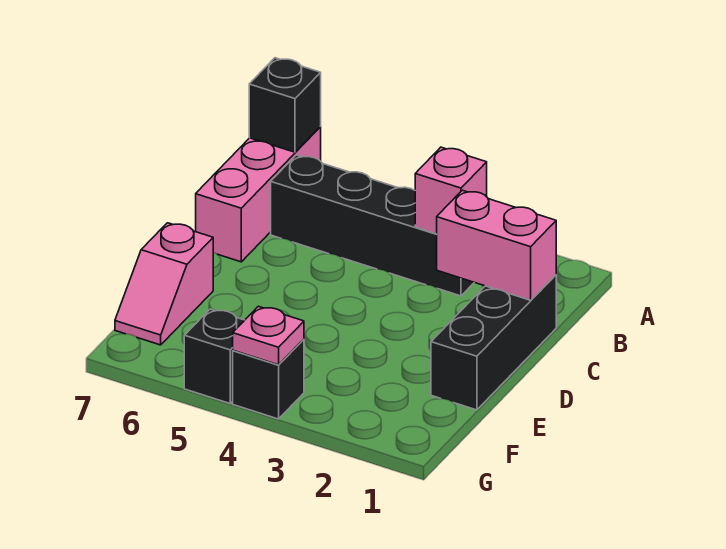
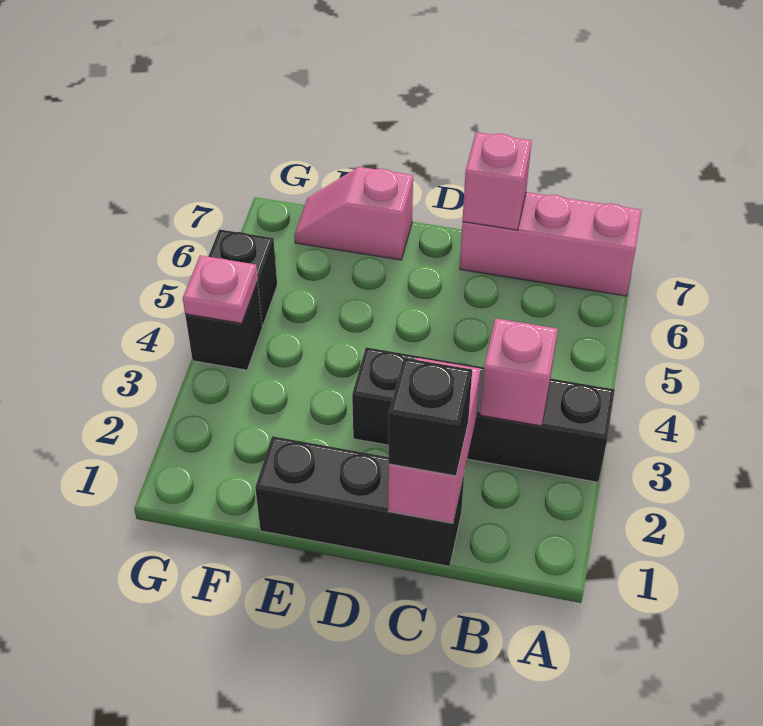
black 1x1 brick [249,58,321,152] -> black 1x1 brick moved to [389,358,472,476]
black 1x4 brick [271,155,474,296] -> black 1x4 brick turned to [352,347,615,482]
none -> pink 1x1 brick [462,132,532,230]

